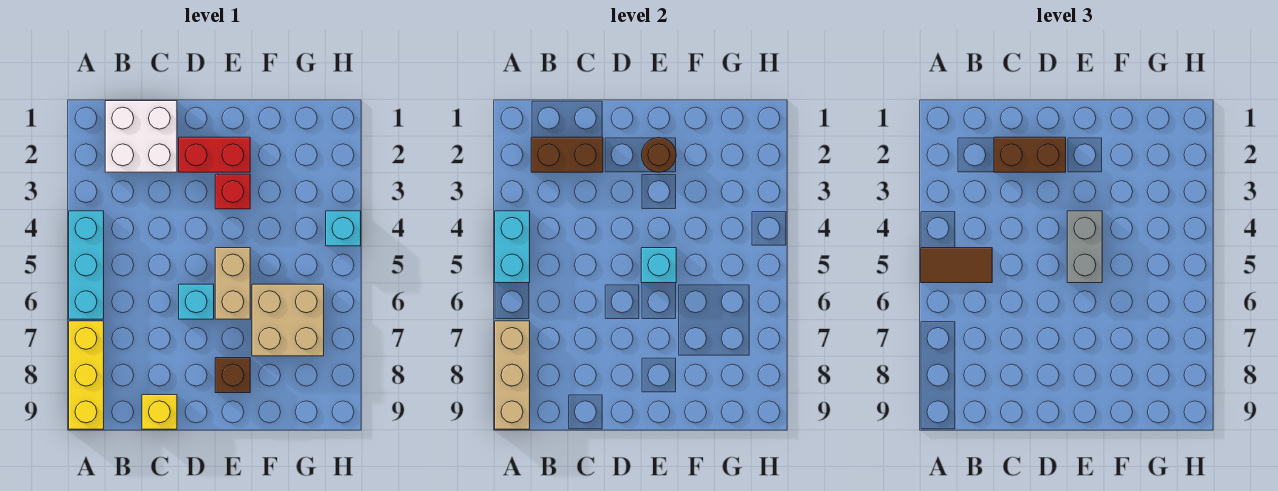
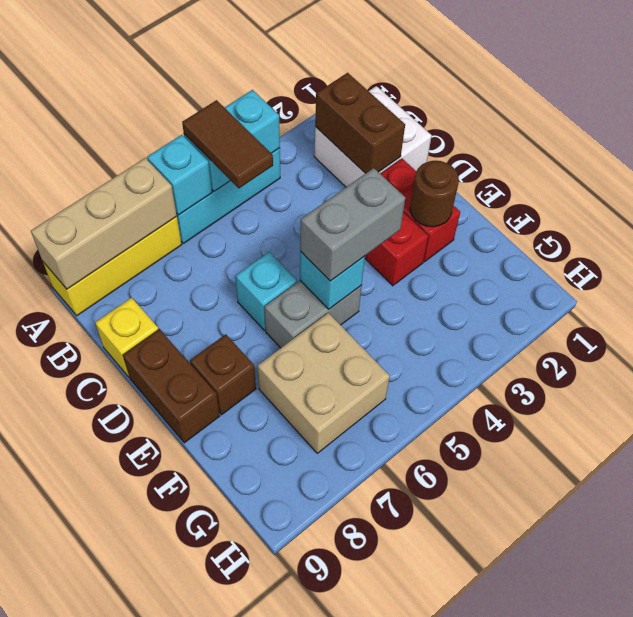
brown 1x2 brick [994,137,1066,172] -> brown 1x2 brick moved to [123,329,220,443]
tan 1x2 brick [215,248,250,319] -> grey 1x2 brick [264,281,362,348]
cyan 1x1 brick [326,211,361,246] -> cyan 1x1 brick moved to [147,135,212,215]

